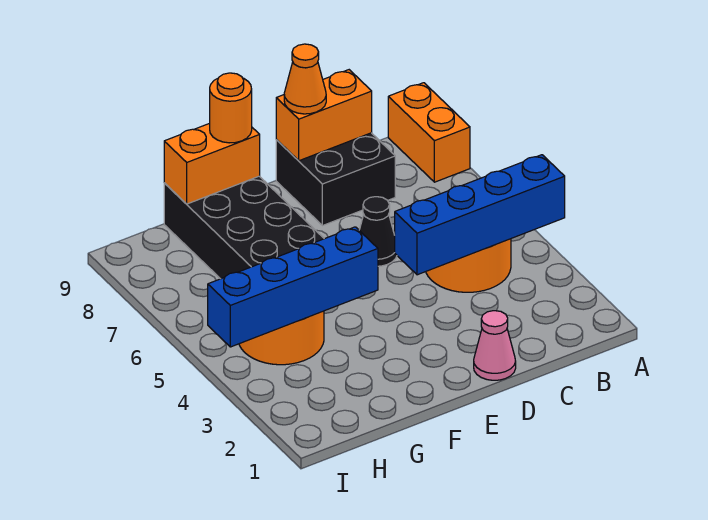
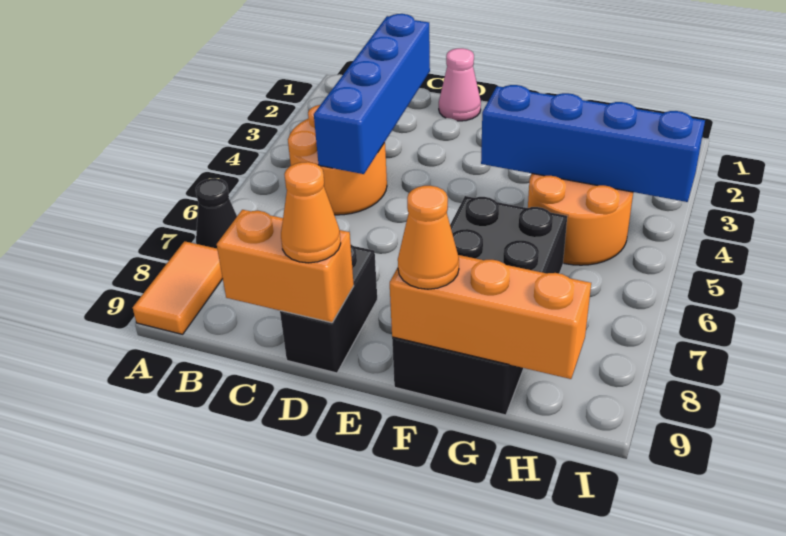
blue 1x4 brick [395,155,565,275] -> blue 1x4 brick turned to [314,14,430,174]
orange 1x2 brick [388,83,470,182] -> orange 1x2 tile [133,241,223,334]
black 2x2 brick [276,133,395,226] -> black 1x2 brick [280,245,377,373]
black 1x1 cone [359,197,397,266] -> black 1x1 cone moved to [196,178,237,248]
orange 1x2 brick [164,123,260,204] -> orange 1x3 brick [390,255,591,379]
orange 1x1 round brick [210,73,252,143] -> orange 1x1 cone [398,186,459,289]

